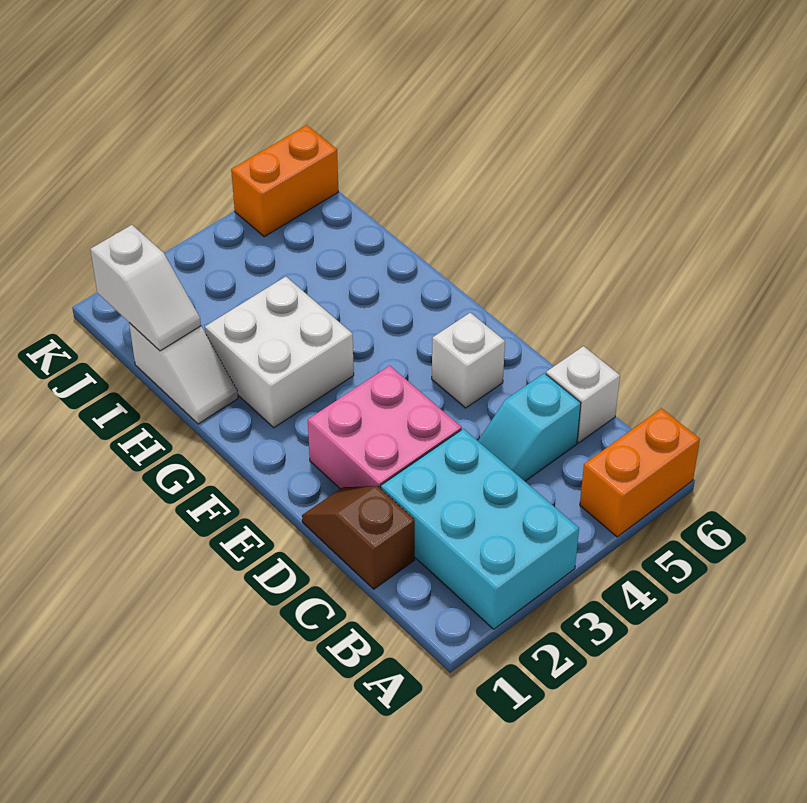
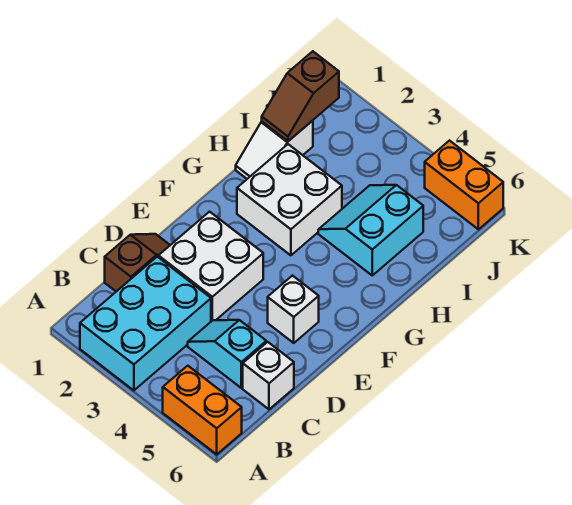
pink 2x2 brick [308,366,462,489] -> white 2x2 brick [158,212,263,321]
none -> cyan 2x2 slope [318,185,423,275]
white 1x2 slope [90,225,201,351] -> brown 1x2 slope [262,51,339,141]

